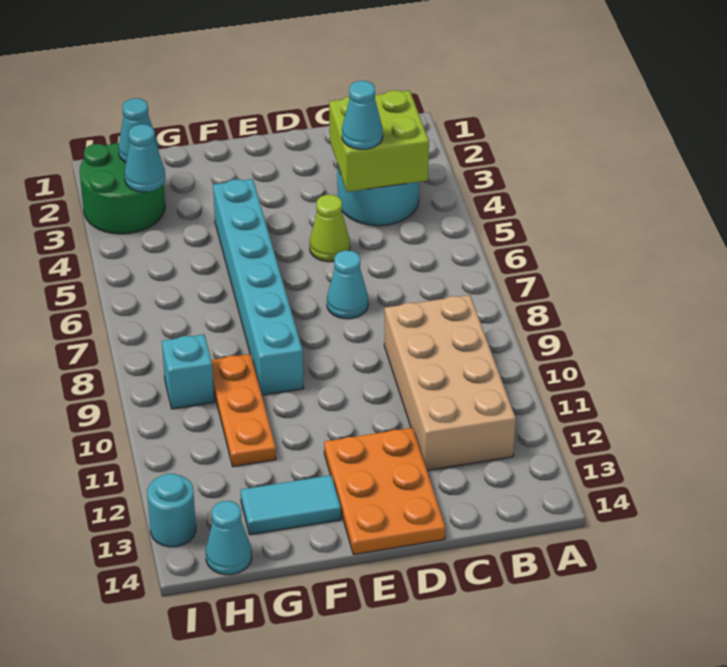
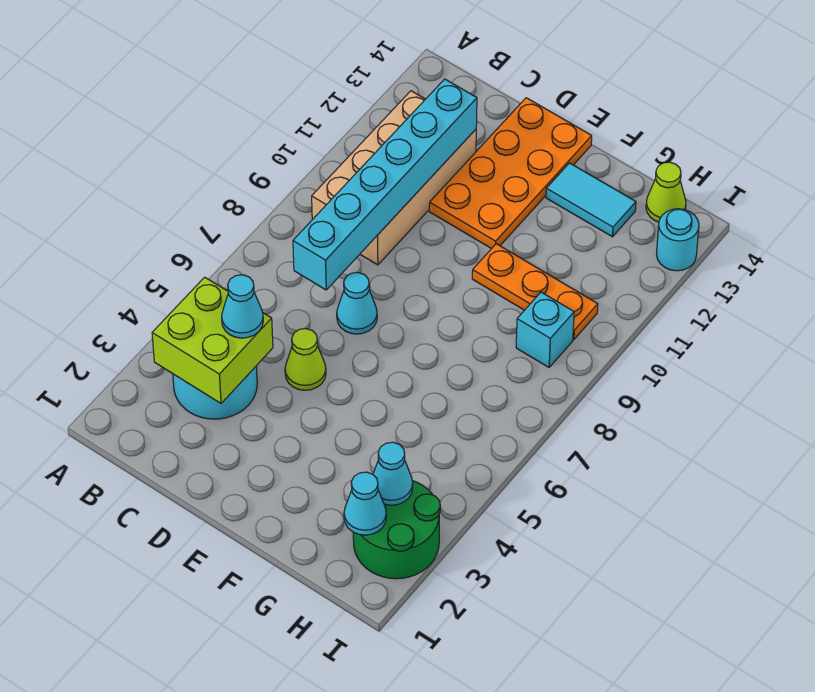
orange 2x3 plate [324,428,445,555] -> orange 2x4 plate [429,98,592,249]
cyan 1x6 brick [213,179,304,395] -> cyan 1x6 brick moved to [293,79,477,290]
orange 1x3 plate [211,354,276,467] -> orange 1x3 plate turned to [472,244,598,340]
cyan 1x1 cone [206,501,252,575] -> lime 1x1 cone [646,162,686,222]

